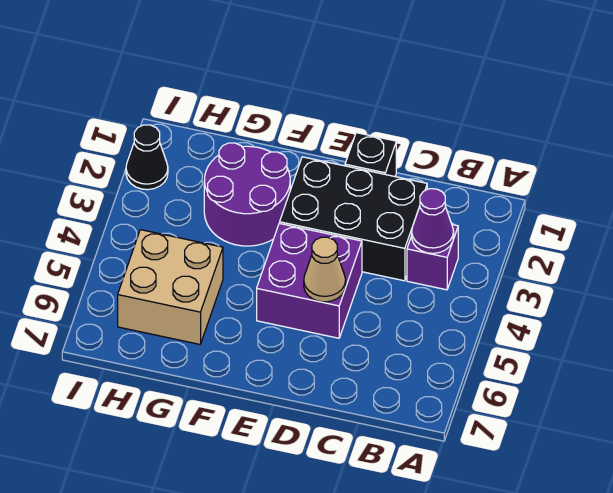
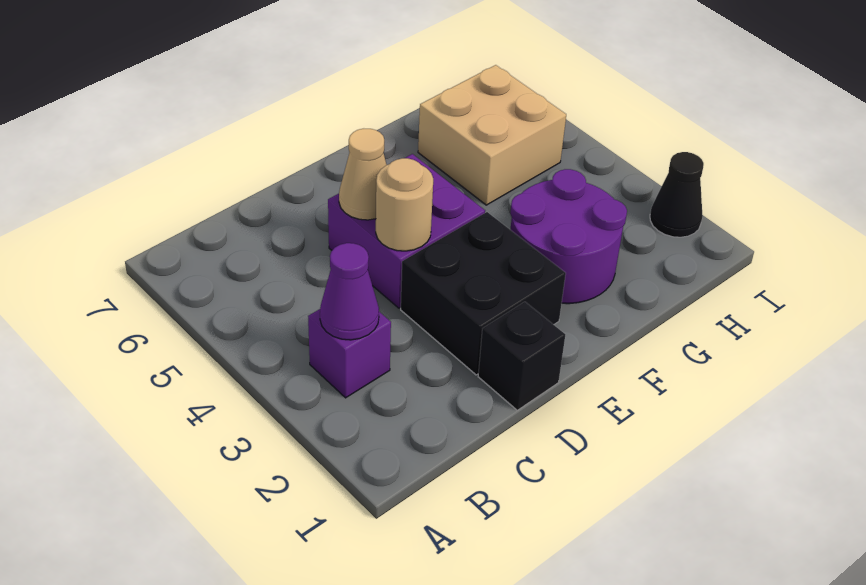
black 2x3 brick [280,157,427,281] -> black 2x2 brick [401,212,566,375]
none -> tan 1x1 round brick [376,158,433,251]

